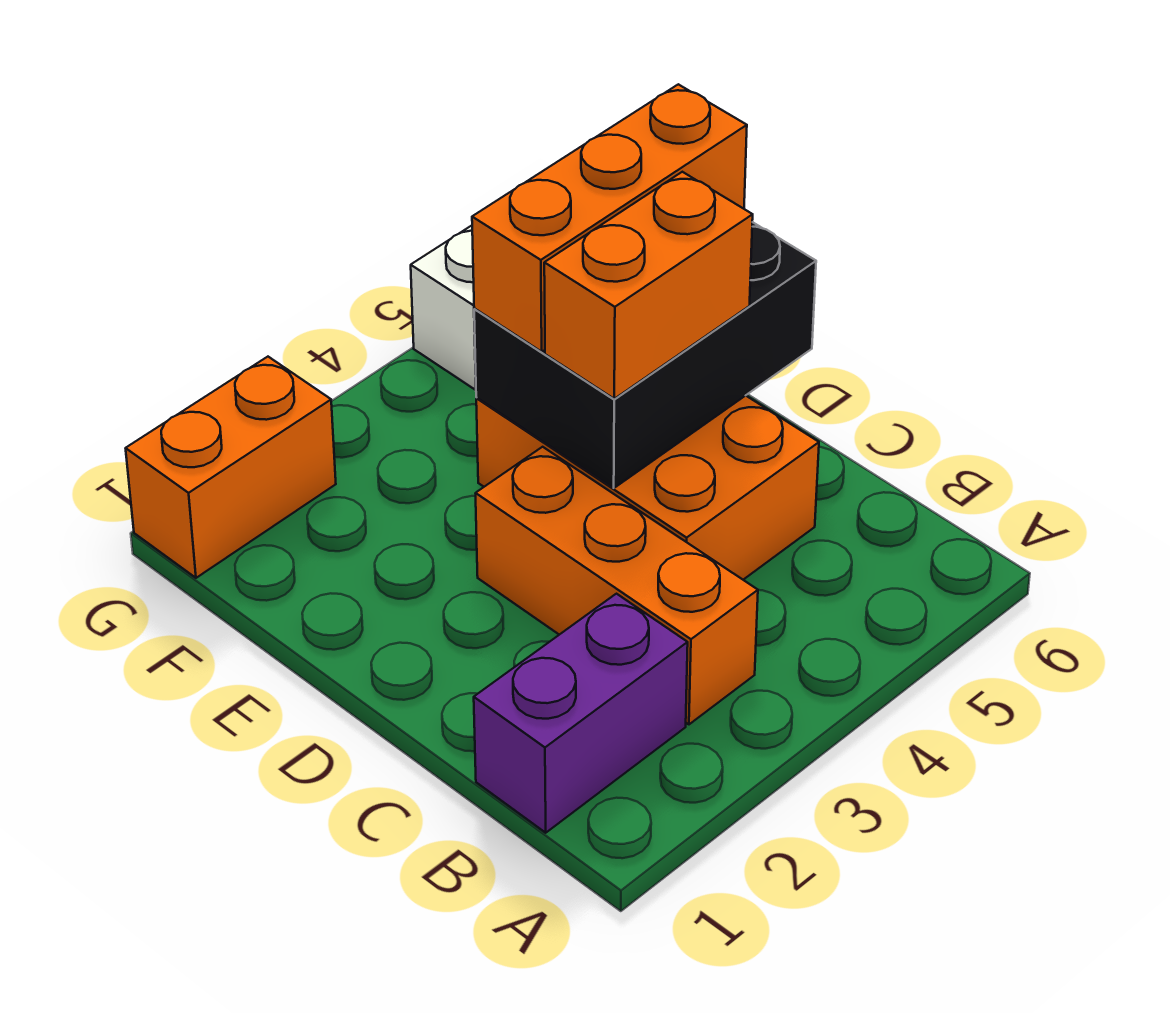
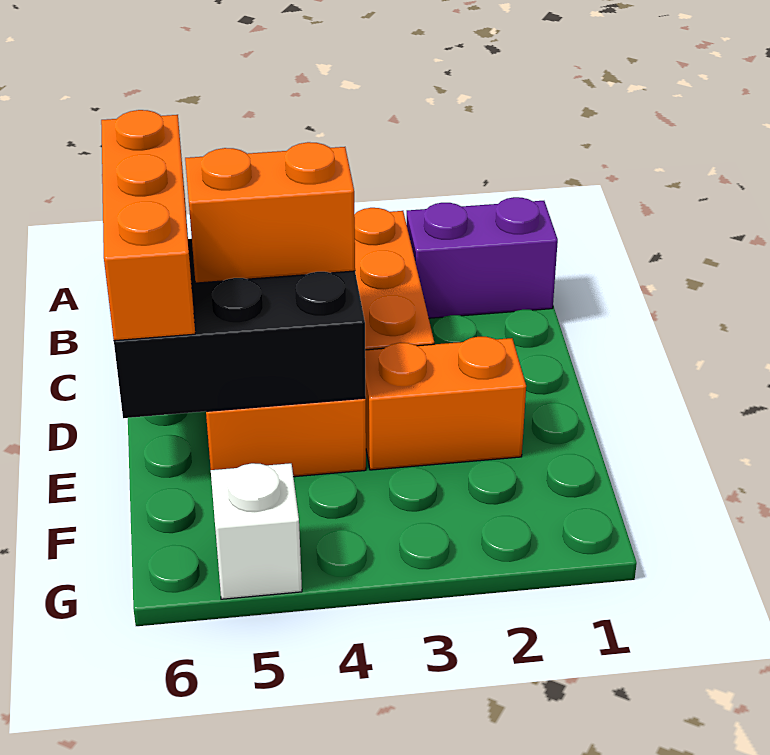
orange 1x3 brick [472,84,747,352] -> orange 1x3 brick turned to [101,110,195,341]
orange 1x2 brick [126,357,336,578] -> orange 1x2 brick moved to [365,337,526,470]

